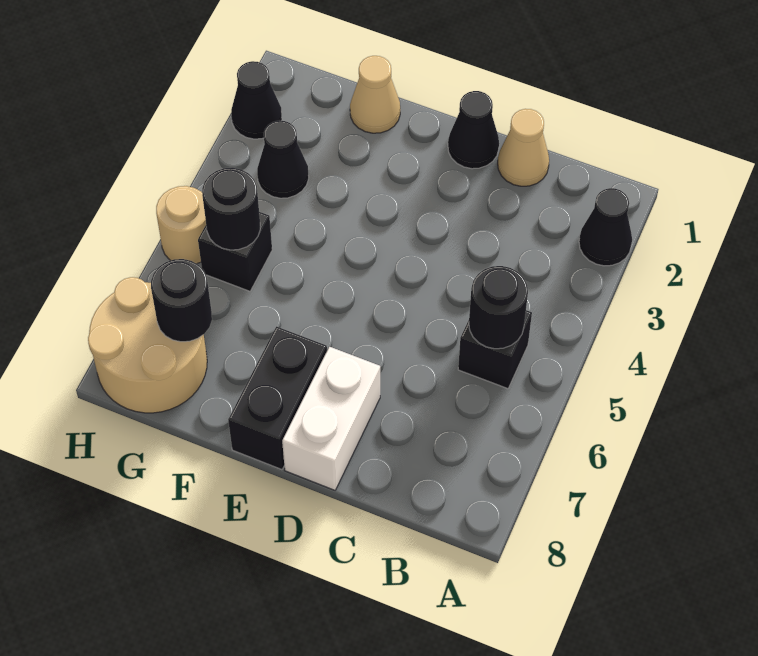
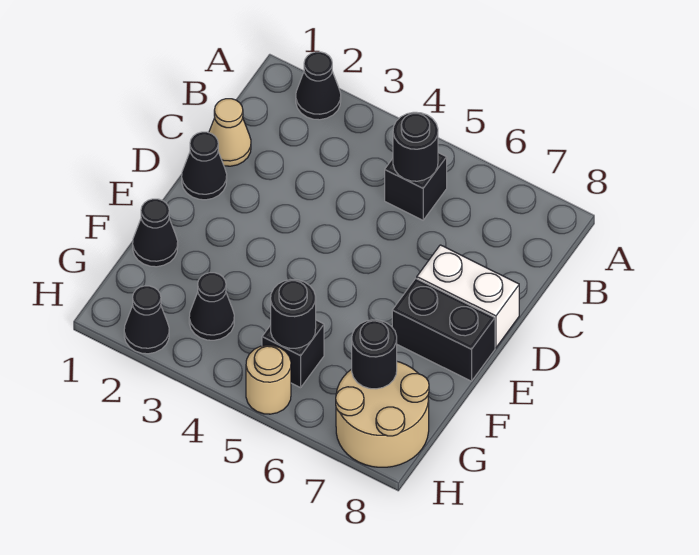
tan 1x1 cone [350,56,400,133] -> black 1x1 cone [133,199,178,267]

